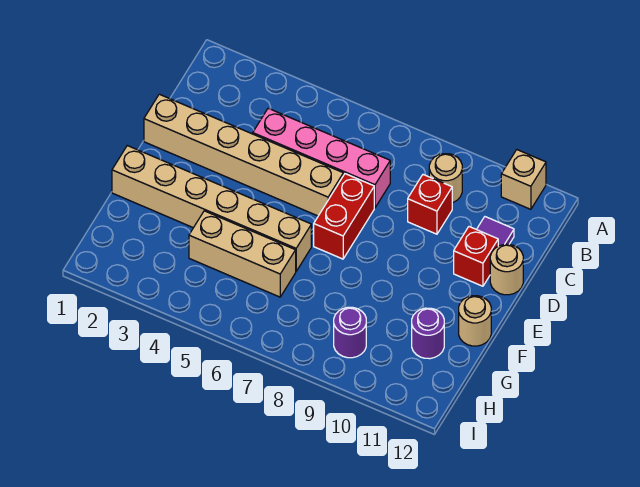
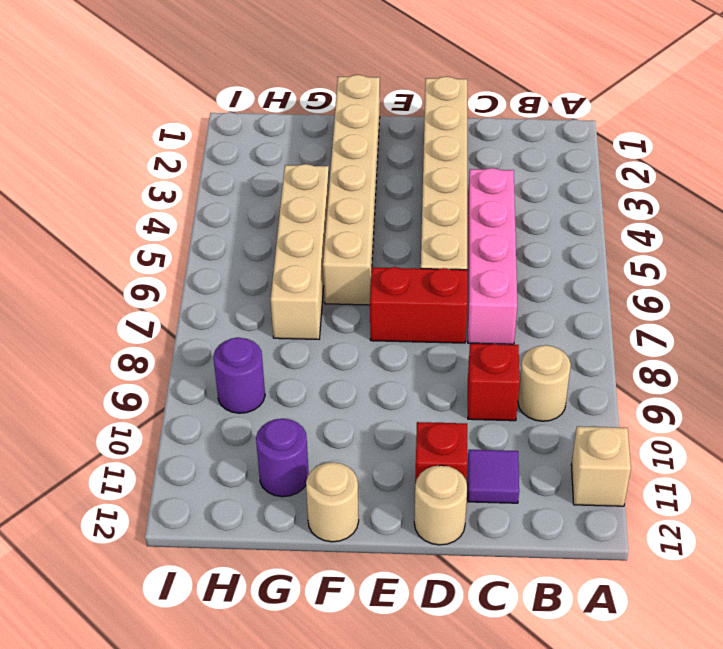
tan 1x3 brick [189,211,296,297] -> tan 1x4 brick [271,164,329,339]

